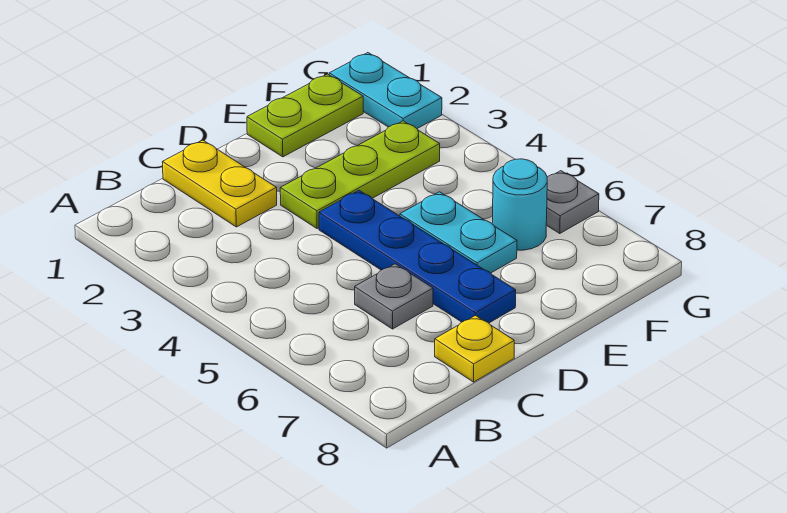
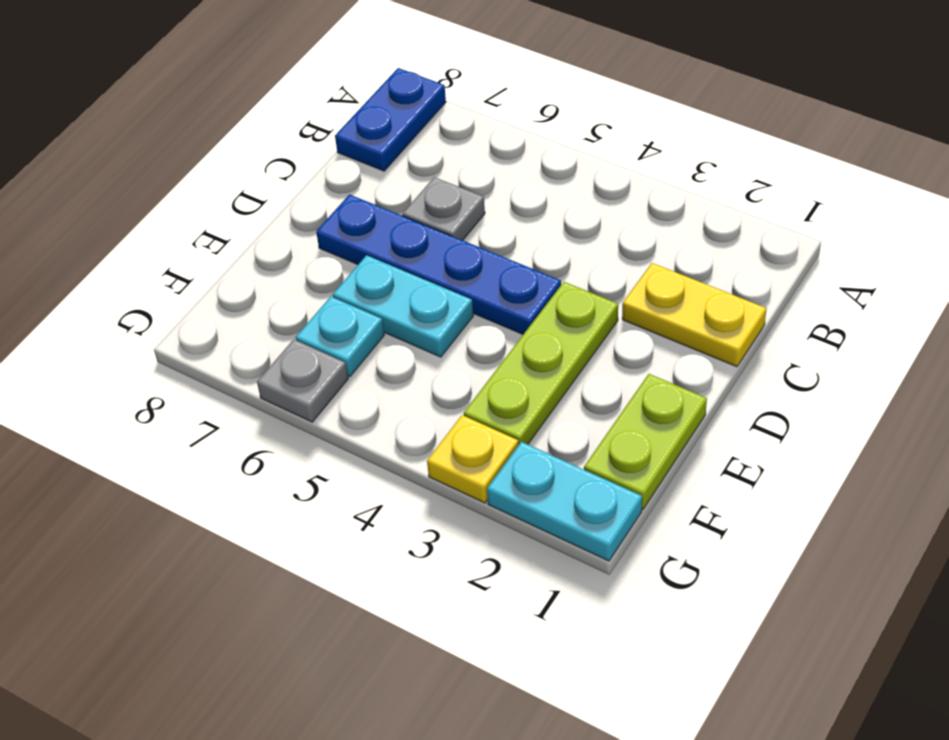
none -> blue 1x2 plate [335,68,446,171]
yellow 1x1 plate [435,315,514,382] -> yellow 1x1 plate moved to [427,415,519,503]
cyan 1x1 round brick [492,159,547,250] -> cyan 1x1 plate [296,297,384,377]

